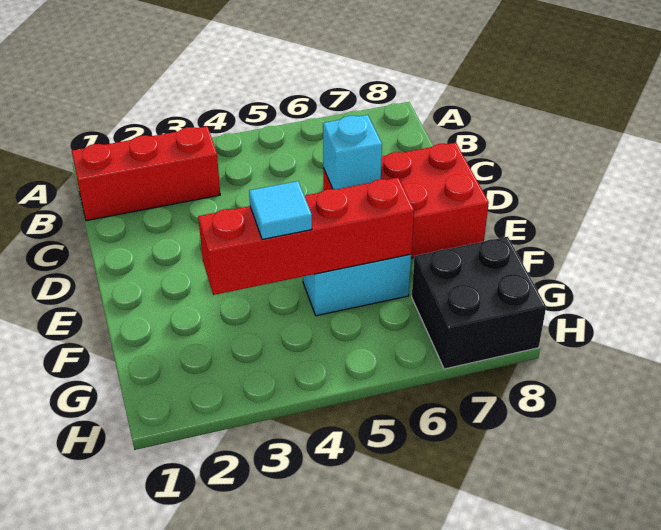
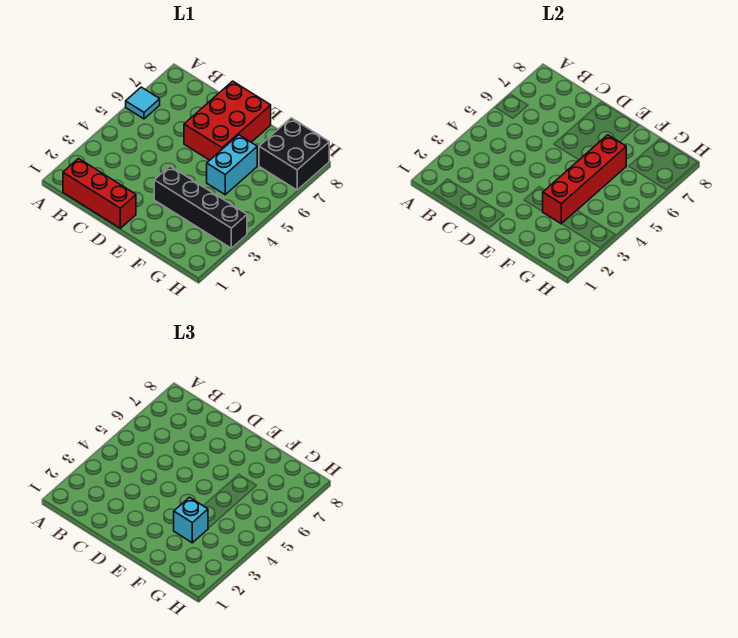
red 1x3 brick [72,126,220,221] -> red 1x3 brick turned to [63,159,136,228]
cyan 1x1 brick [323,115,382,189] -> cyan 1x1 brick moved to [174,497,208,543]
none -> black 1x4 brick [154,166,247,248]
cyan 1x1 tile [249,181,312,239] -> cyan 1x1 tile moved to [126,87,160,119]

